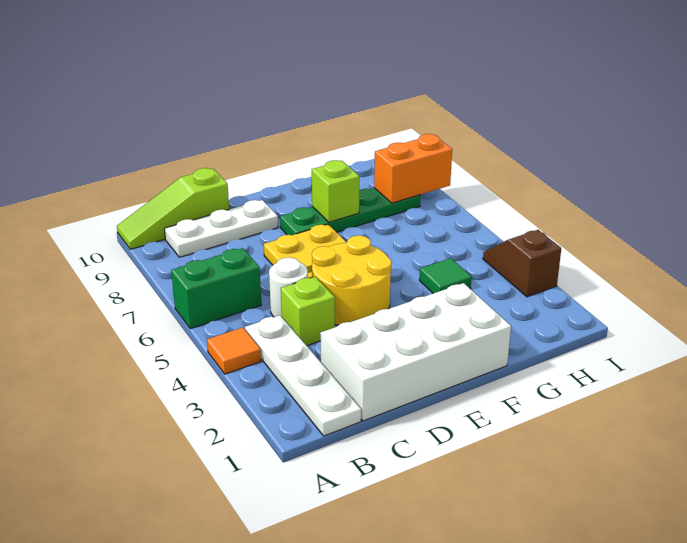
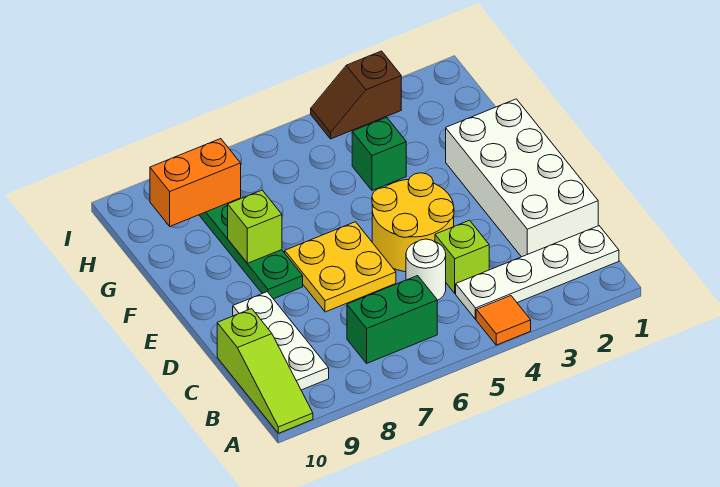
green 1x2 brick [171,248,261,329] -> green 1x2 brick turned to [347,276,437,363]
green 1x1 tile [419,258,471,293] -> green 1x1 brick [352,117,406,190]
orange 1x2 brick [374,134,452,203] -> orange 1x2 brick turned to [150,139,241,226]

